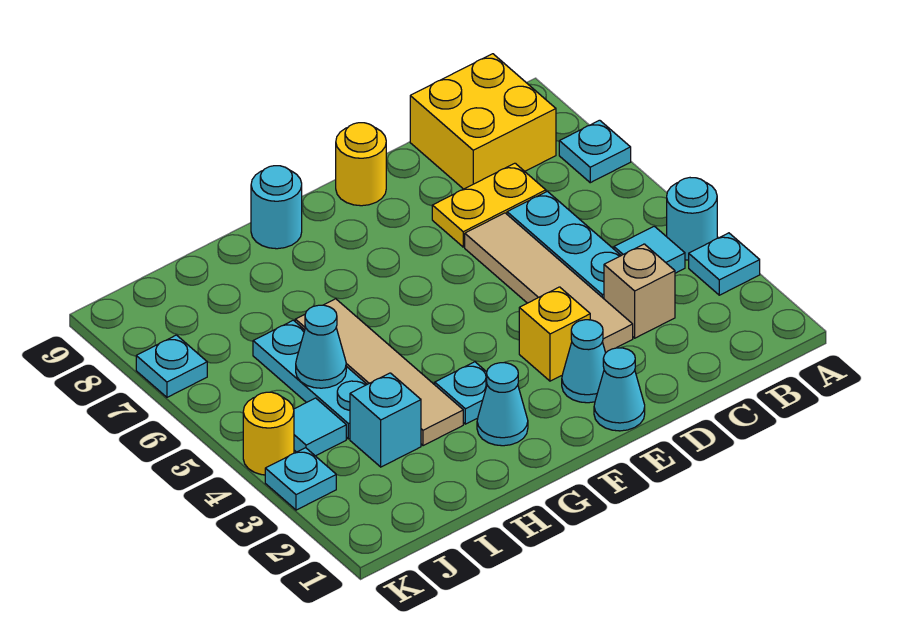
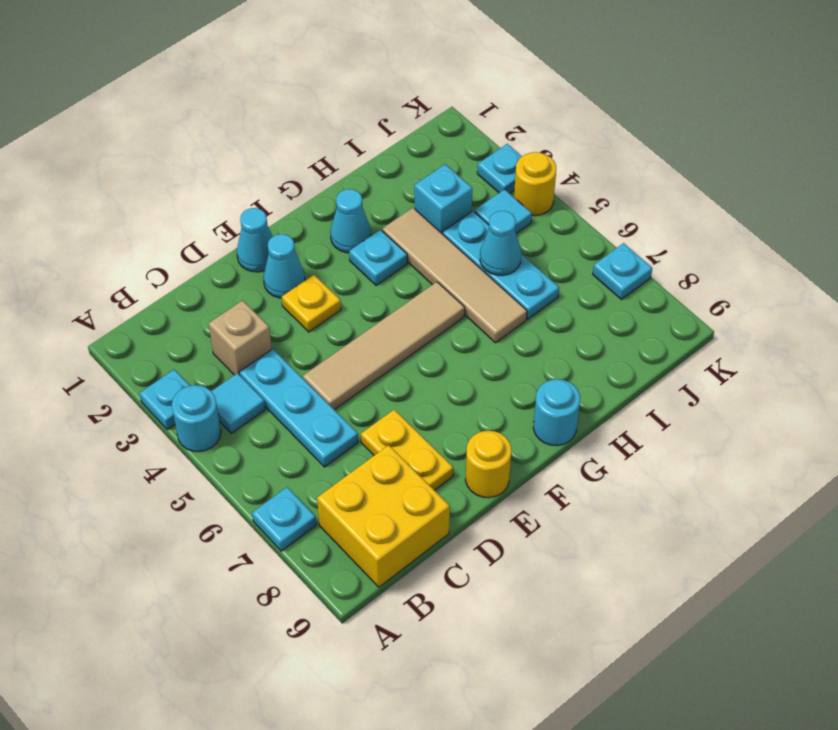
yellow 1x2 plate [432,163,546,247] -> yellow 1x2 plate turned to [361,410,453,490]
tan 1x4 tile [465,213,633,353] -> tan 1x4 tile turned to [303,282,465,410]
yellow 1x1 brick [519,287,590,381] -> yellow 1x1 plate [282,275,341,332]

